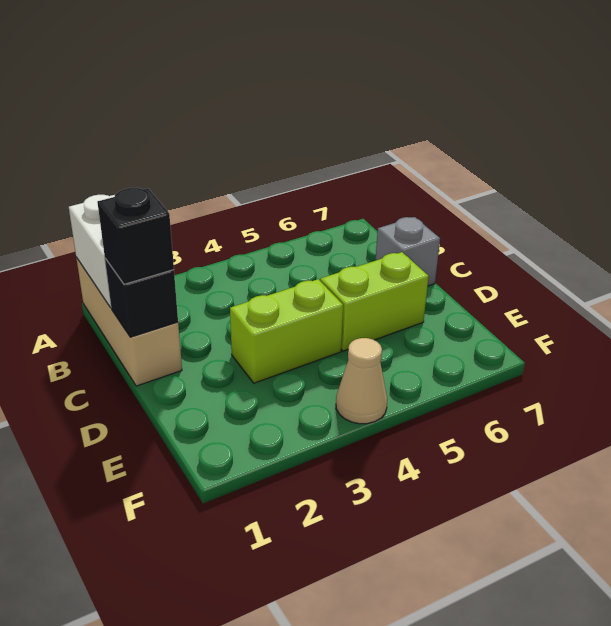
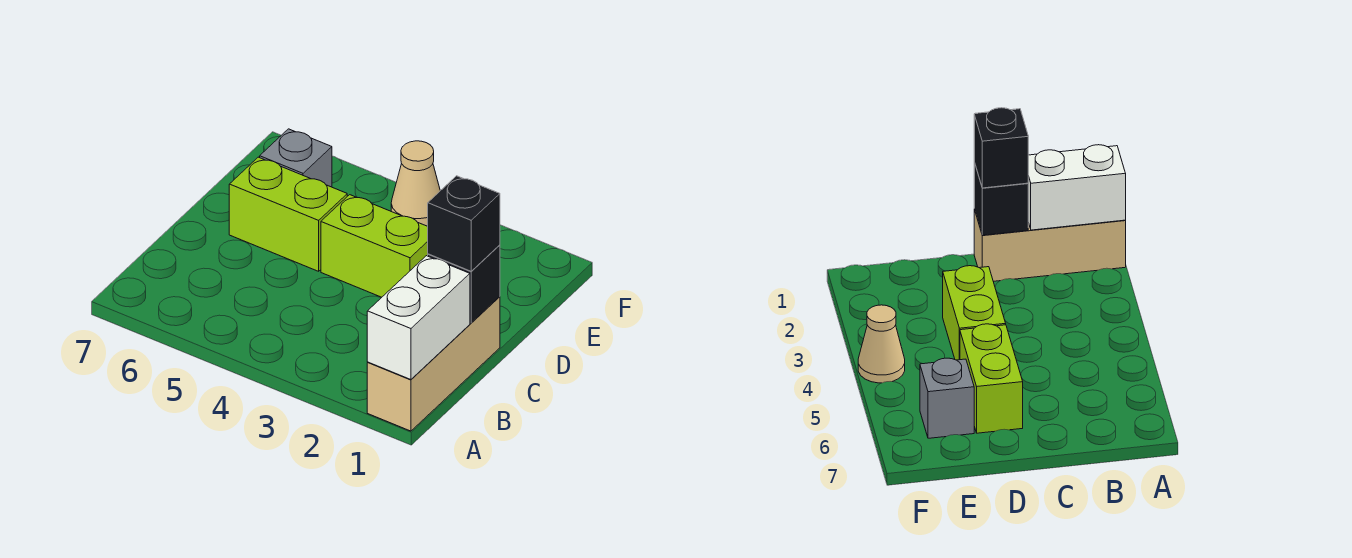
grey 1x1 brick [376,217,440,286] -> grey 1x1 brick moved to [260,129,332,187]

